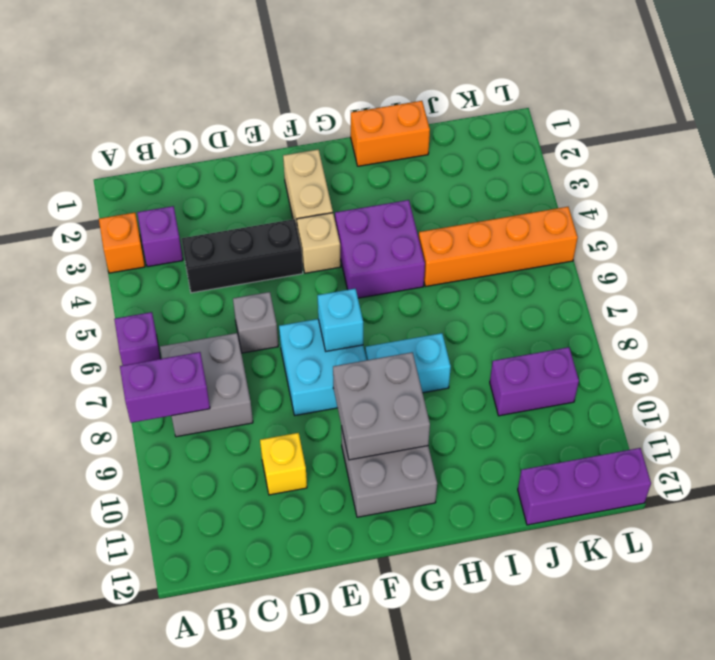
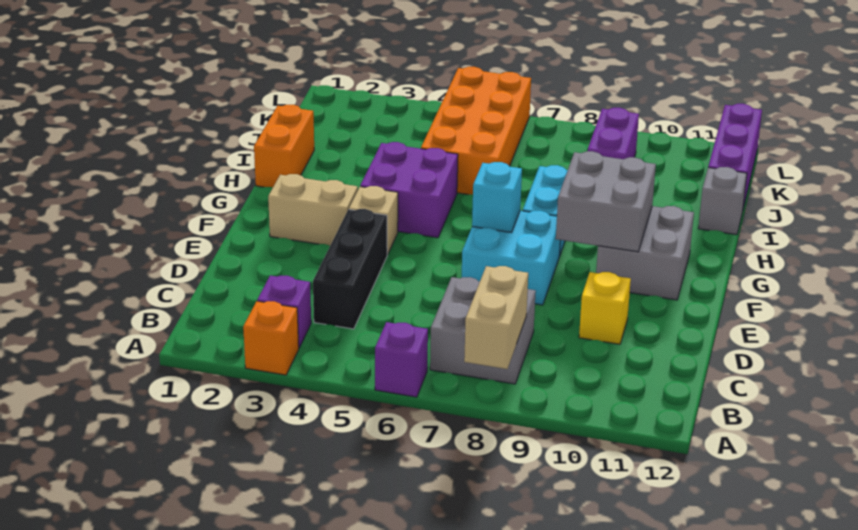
purple 1x2 brick [120,352,210,423] -> tan 1x2 brick [464,266,528,369]
grey 1x1 brick [233,292,278,353] -> grey 1x1 brick moved to [698,167,747,235]
orange 1x4 brick [419,207,578,286] -> orange 2x4 brick [421,67,531,195]

